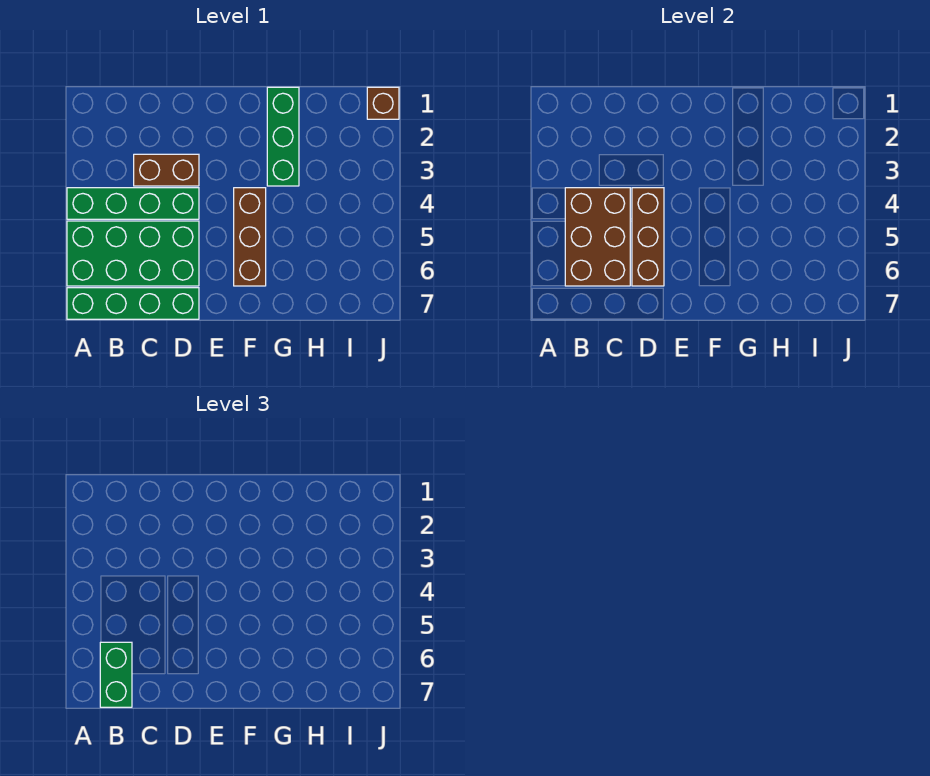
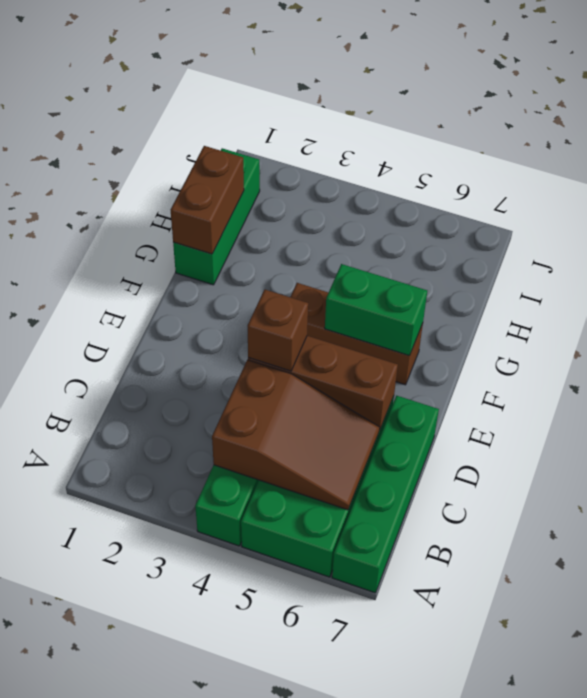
brown 2x3 brick [565,188,630,286] -> brown 2x3 slope [212,360,380,510]
green 1x2 brick [100,642,132,707] -> green 1x2 brick moved to [325,264,427,356]
brown 1x2 brick [134,154,199,186] -> brown 1x2 brick moved to [171,146,244,254]
green 1x3 brick [267,87,299,186] -> green 1x3 brick turned to [173,148,260,285]
brown 1x1 brick [367,87,399,119] -> brown 1x1 brick moved to [248,290,308,371]

